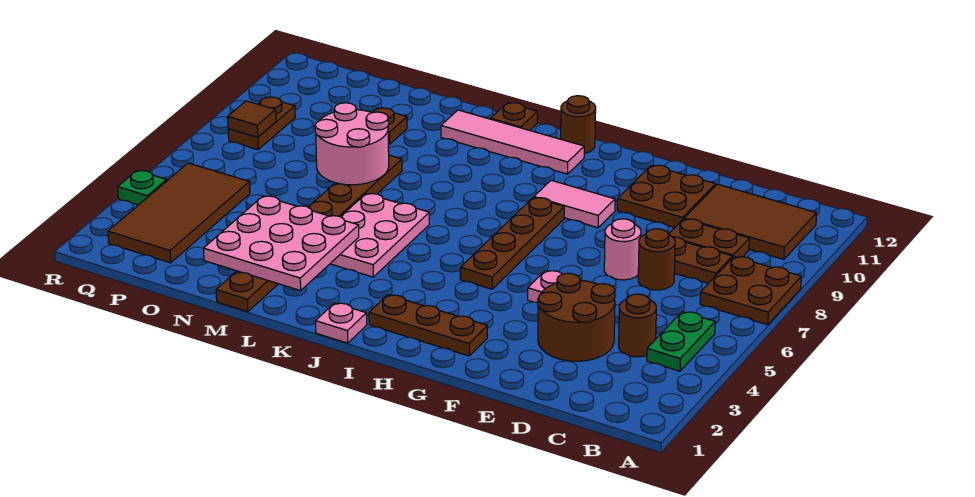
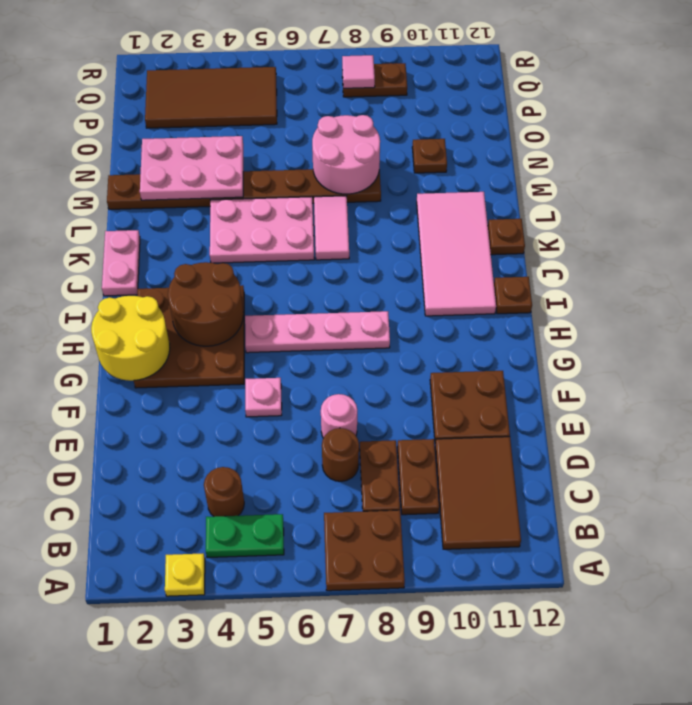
none -> yellow 1x1 plate [165,553,205,596]
brown 2x2 round brick [538,273,615,361] -> brown 2x2 round brick moved to [168,262,243,346]
none -> yellow 2x2 round brick [91,296,170,381]
brown 1x3 plate [369,295,487,356] -> brown 3x3 plate [134,285,244,388]
pink 1x2 tile [534,180,615,228] -> pink 1x2 tile moved to [314,196,349,260]
brown 1x4 plate [460,198,564,289] -> pink 1x4 plate [245,311,390,353]
pink 1x4 tile [441,110,584,174] -> pink 2x4 tile [417,192,496,316]
brown 1x1 round brick [561,96,596,153] -> brown 1x1 plate [494,277,532,314]
pink 1x1 plate [316,303,367,343] -> pink 1x2 plate [102,230,140,296]
pink 3x3 plate [204,196,359,291] -> pink 2x3 plate [140,136,243,200]
brown 1x1 tile [228,101,276,137] -> pink 1x1 tile [342,55,375,88]
green 1x1 plate [118,171,167,205] -> none

